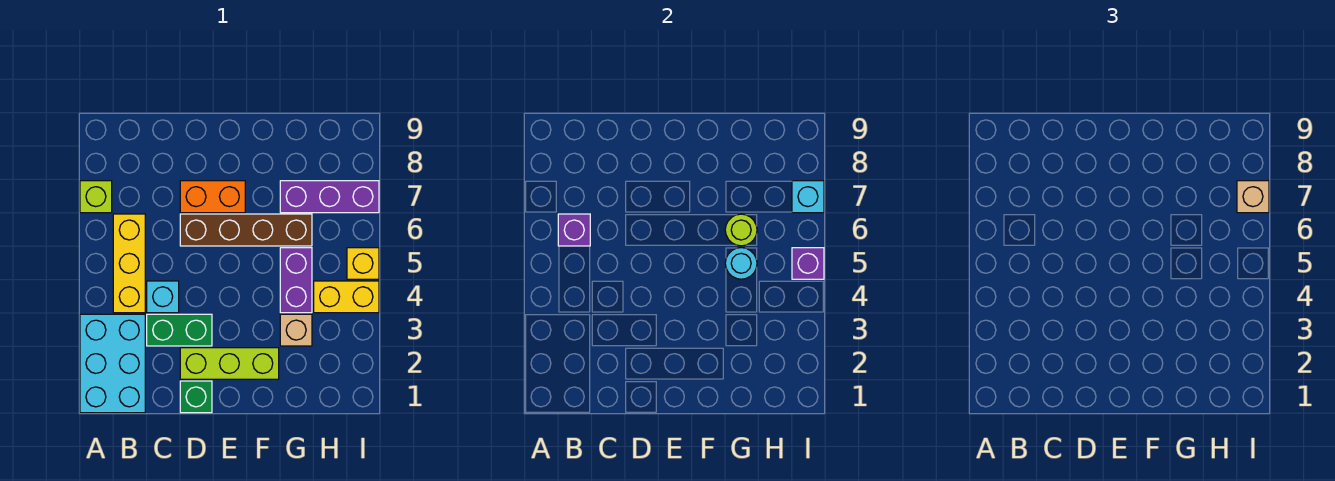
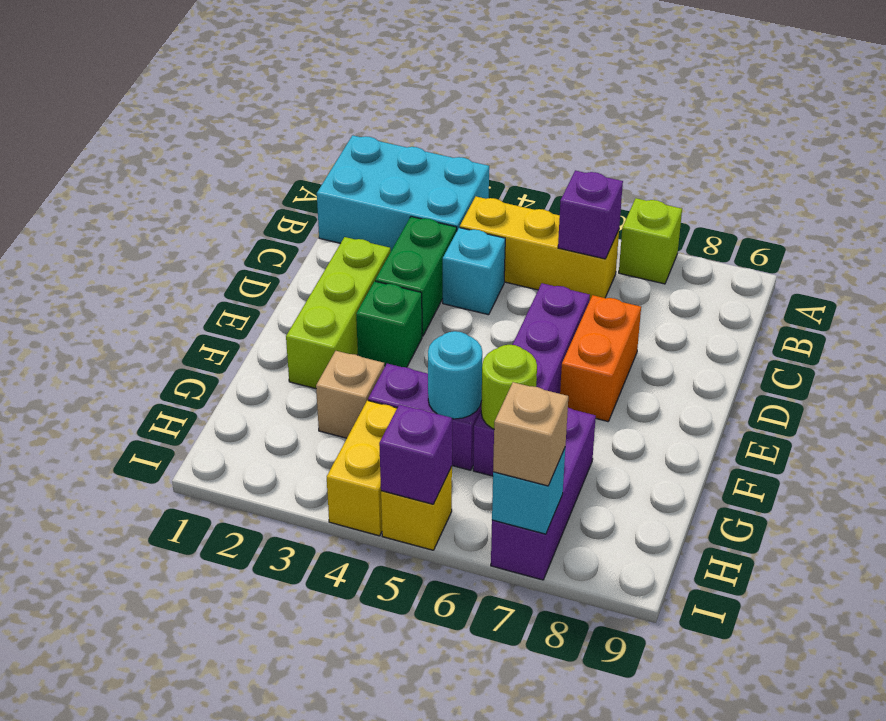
green 1x1 brick [180,381,212,413] -> green 1x1 brick moved to [356,281,422,367]
brown 1x4 brick [180,214,312,246] -> purple 1x4 brick [473,283,590,476]

